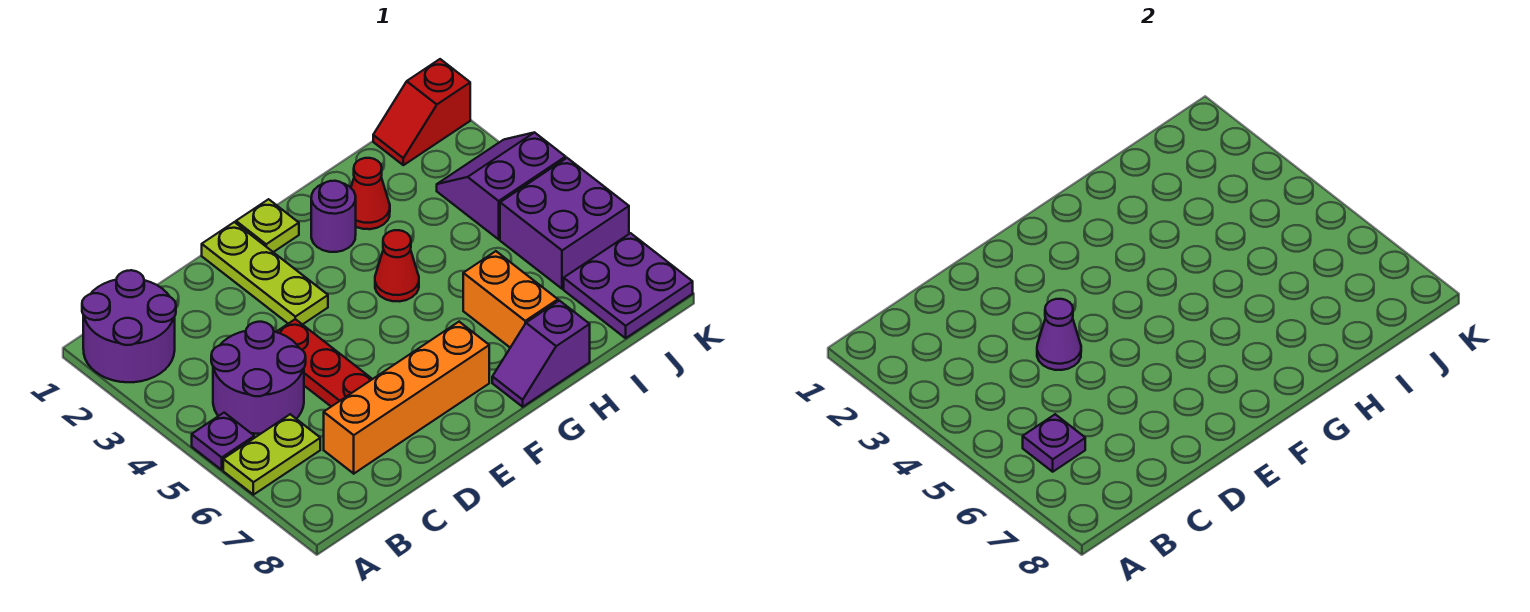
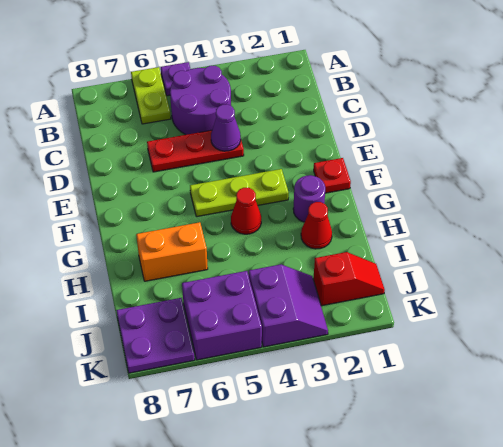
purple 2x2 round brick [82,270,176,382] -> none
purple 1x1 plate [1023,414,1085,472] -> none
orange 1x4 brick [324,322,489,474] -> none
lime 1x3 plate [202,222,328,325] -> lime 1x3 plate moved to [190,169,289,217]
lime 1x1 plate [236,199,299,252] -> red 1x1 plate [314,158,351,193]
purple 1x2 slope [492,301,590,407] -> none
red 1x2 slope [373,59,470,165] -> red 1x2 slope turned to [313,252,385,306]

